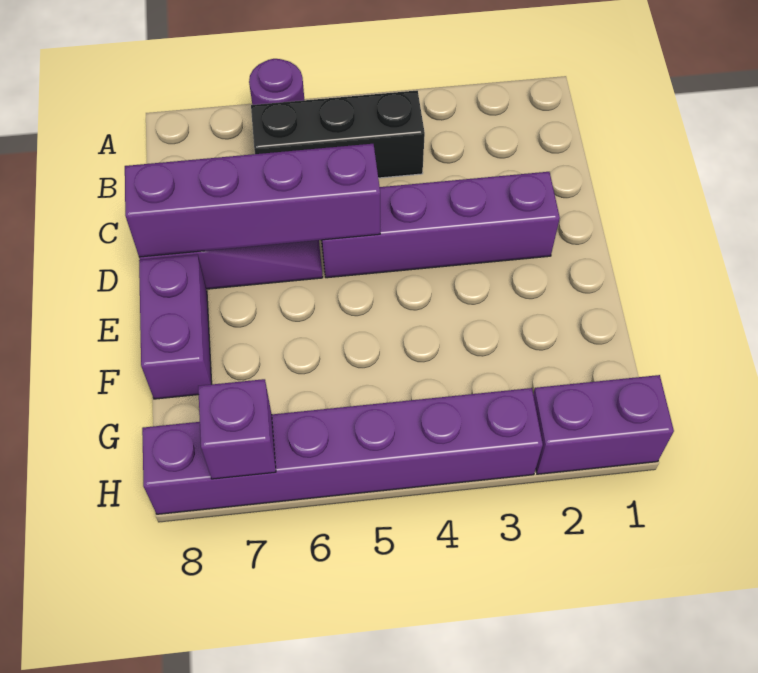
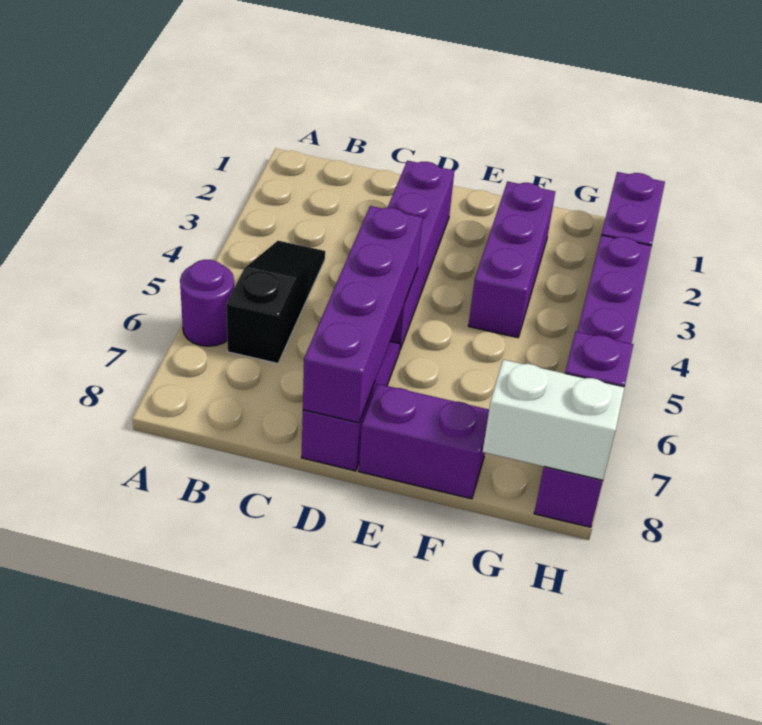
black 1x3 brick [251,91,425,178] -> black 1x3 slope [226,241,325,363]
none -> purple 1x3 brick [468,181,555,338]
none -> white 1x2 brick [483,360,625,480]

